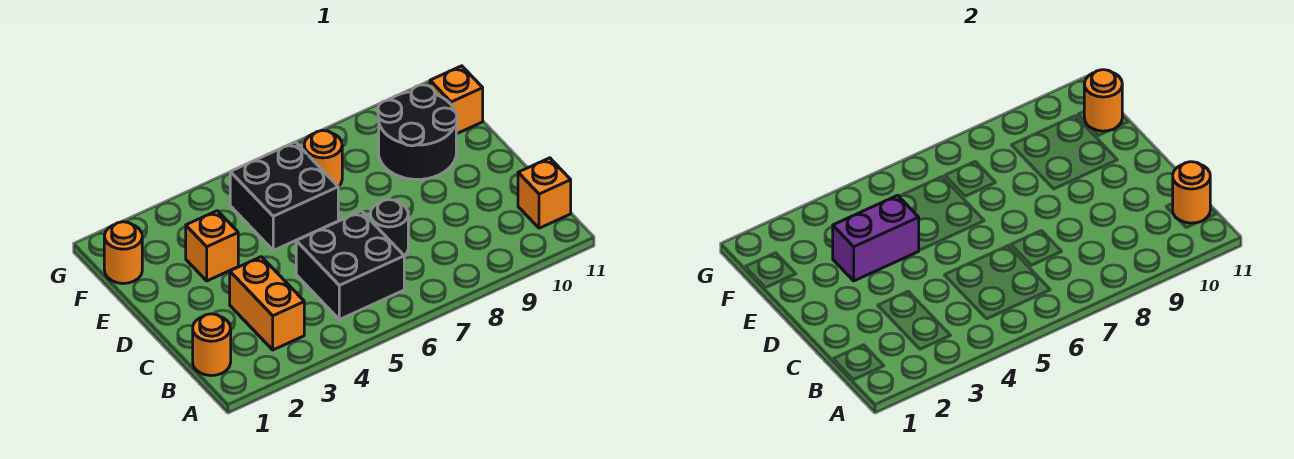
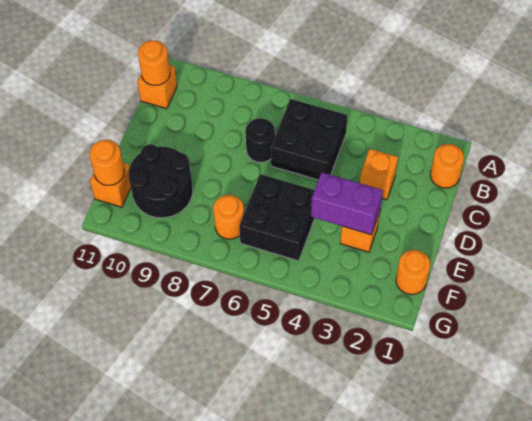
orange 1x2 brick [230,257,304,350] -> orange 1x1 brick [360,149,398,200]

